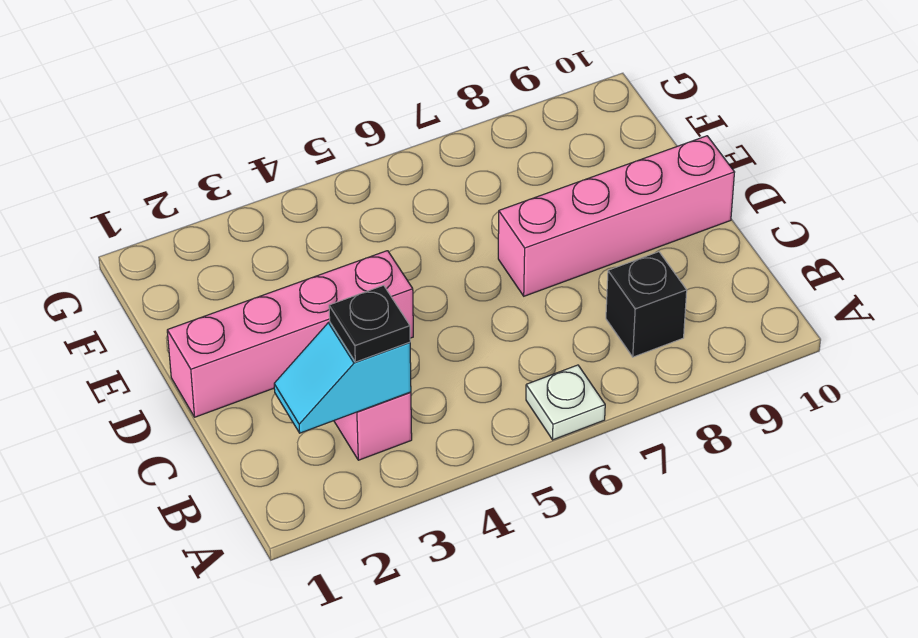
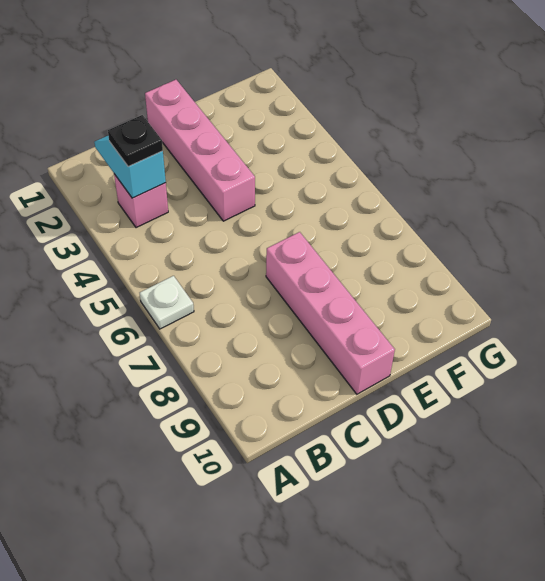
black 1x1 brick [606,252,687,357] -> none

